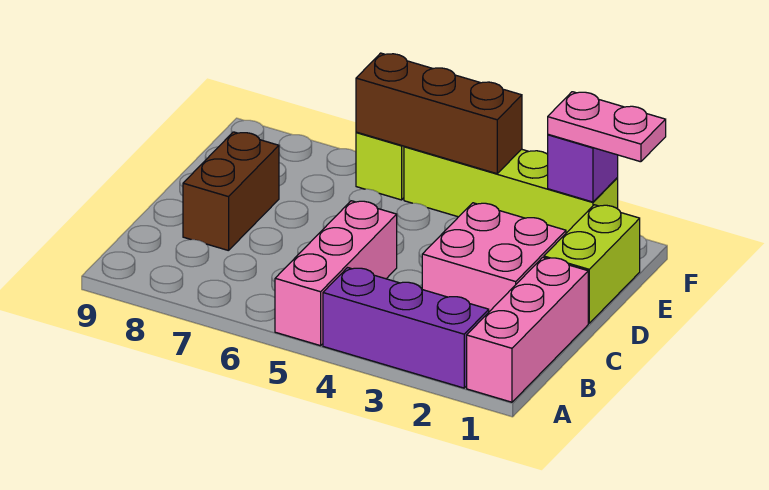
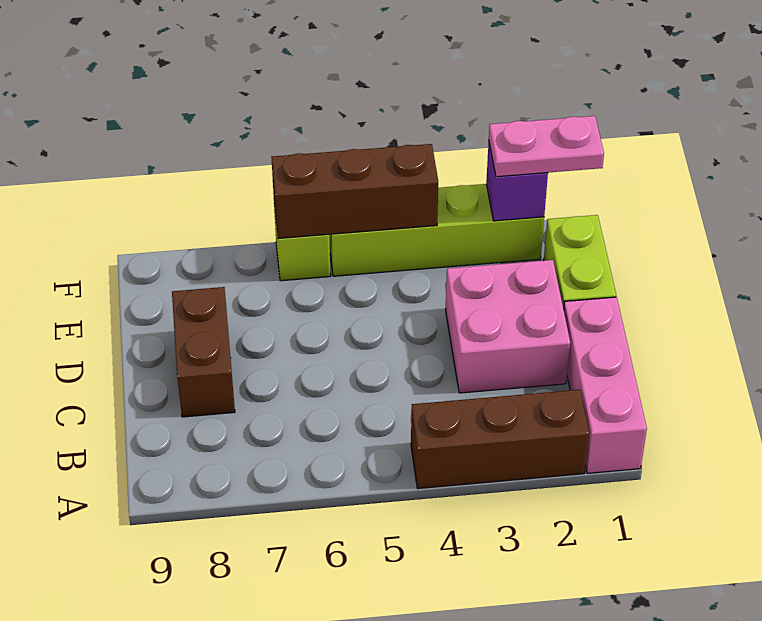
purple 1x3 brick [323,268,489,388] -> brown 1x3 brick [411,390,589,489]
pink 1x3 brick [275,201,397,346] -> none

